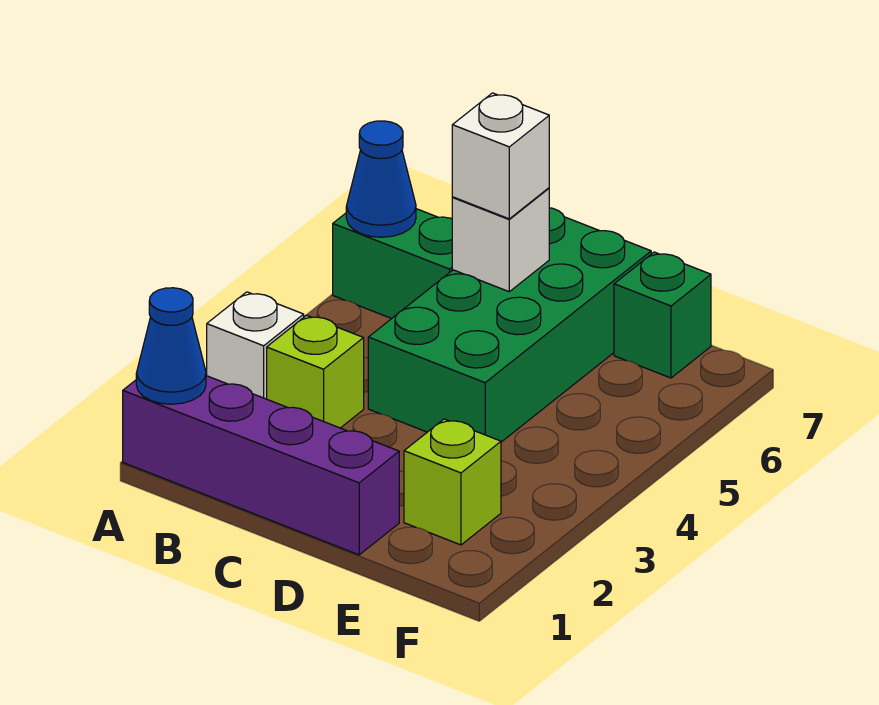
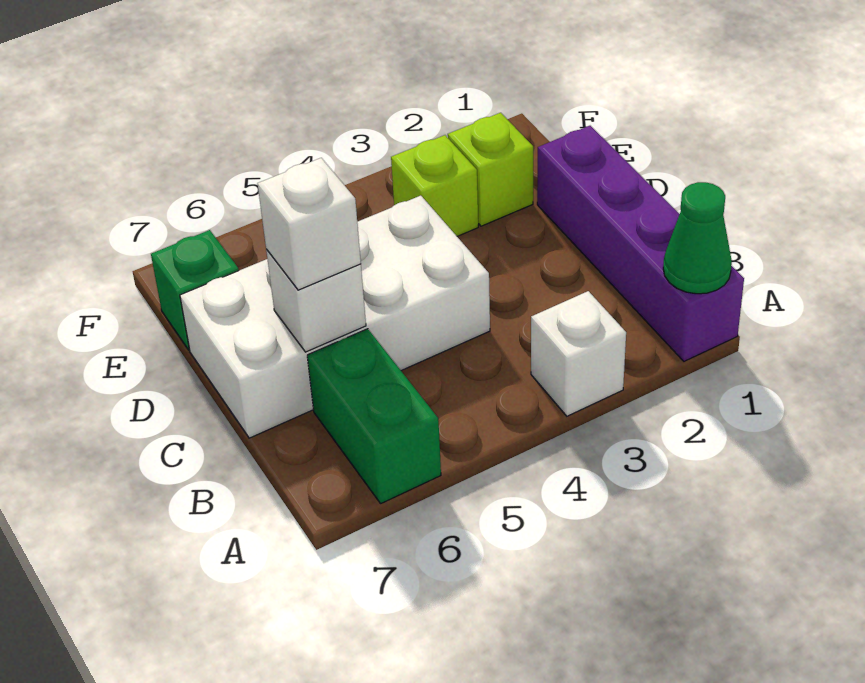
blue 1x1 cone [136,288,206,404] -> green 1x1 cone [663,182,732,294]
blue 1x1 cone [346,121,416,237] -> none
lime 1x1 brick [267,315,364,428] -> lime 1x1 brick moved to [391,135,478,236]
green 2x4 brick [368,208,651,442] -> white 2x4 brick [180,196,490,438]

